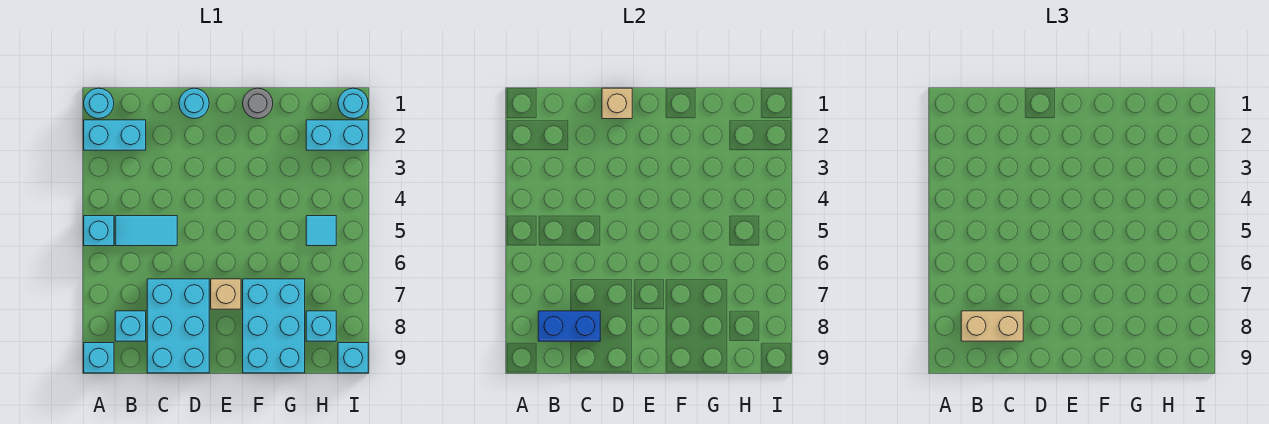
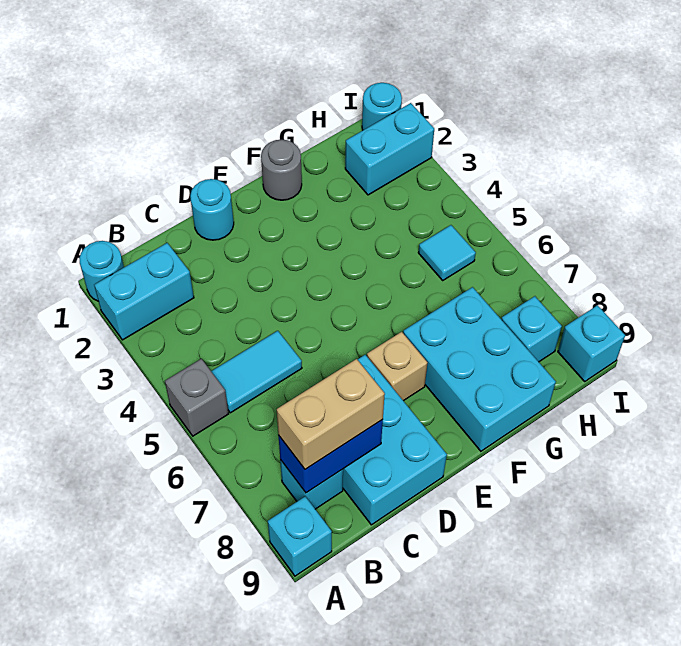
cyan 1x1 brick [84,216,114,246] -> grey 1x1 brick [165,359,229,436]
tan 1x1 brick [602,88,632,119] -> none

